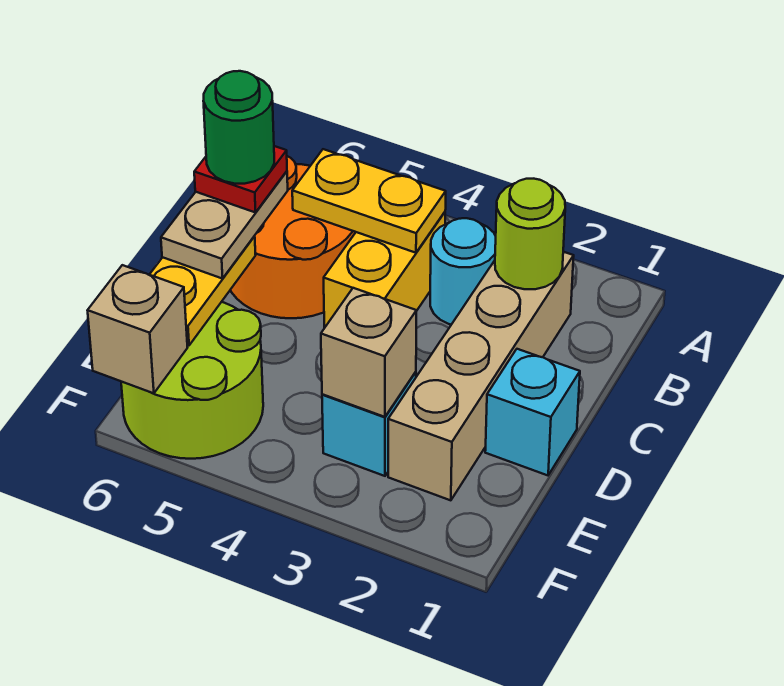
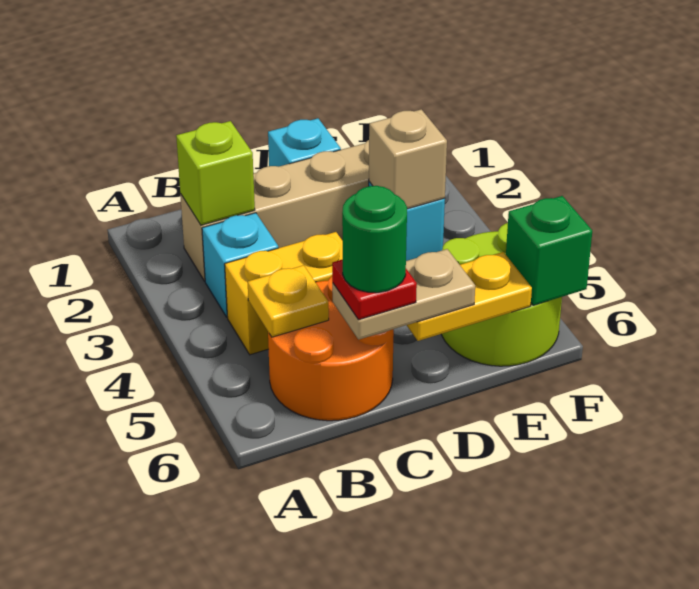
lime 1x1 round brick [495,179,565,289] -> lime 1x1 brick [176,121,255,225]
cyan 1x1 round brick [430,218,496,325] -> cyan 1x1 brick [202,213,278,317]
yellow 1x2 plate [292,149,446,253] -> yellow 1x1 plate [248,265,329,337]
tan 1x1 brick [87,265,187,394] -> green 1x1 brick [506,196,592,305]

